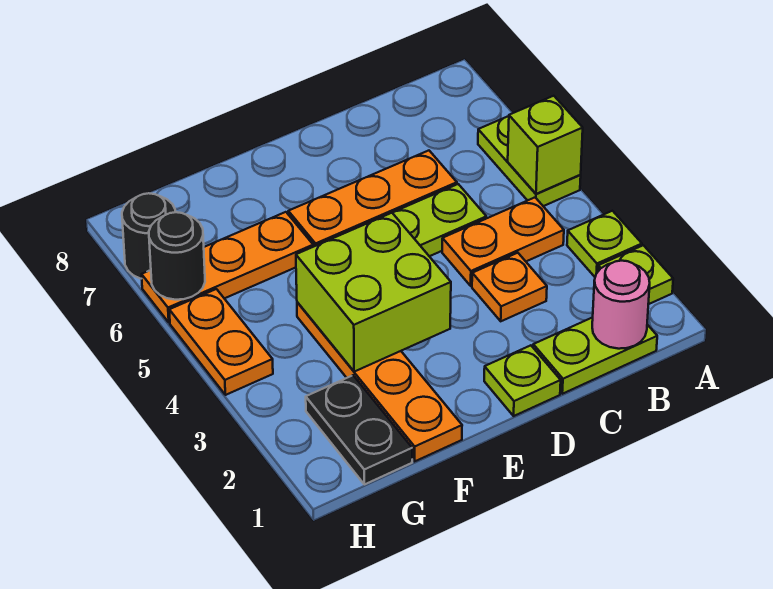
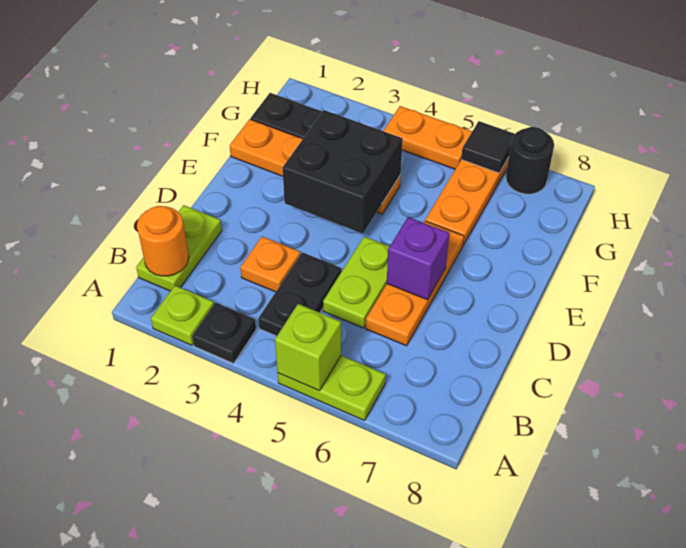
lime 1x1 plate [567,211,642,277] -> black 1x1 plate [192,303,256,364]
pink 1x1 round brick [592,261,650,349] -> orange 1x1 round brick [137,206,189,276]
orange 1x2 plate [442,198,564,286] -> black 1x2 plate [258,252,341,336]
lime 1x1 plate [484,345,561,416] -> none
none -> purple 1x1 brick [387,217,450,300]
lime 2x2 brick [296,213,451,372] -> black 2x2 brick [283,110,403,234]
black 1x1 round brick [149,212,205,300] -> black 1x1 tile [461,121,515,173]

